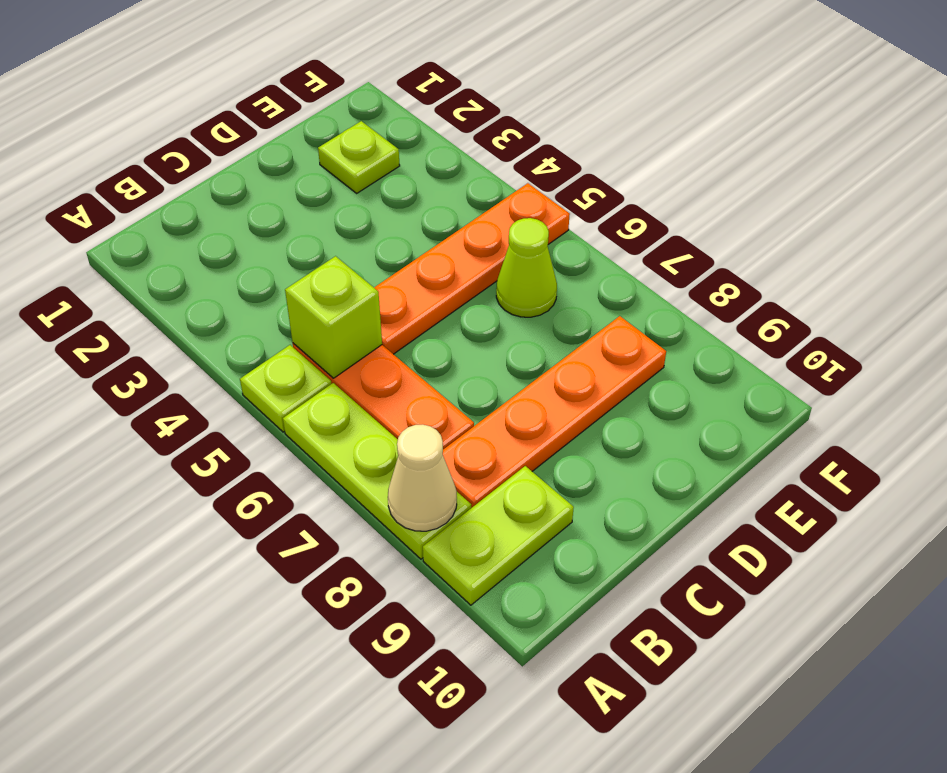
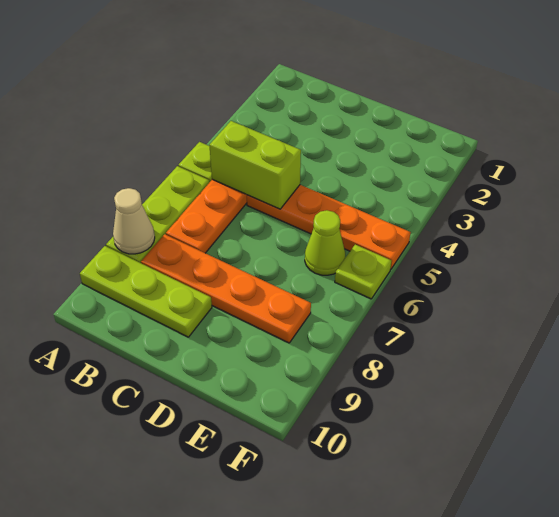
lime 1x2 plate [423,466,574,605] -> lime 1x3 plate [80,246,212,337]
lime 1x1 brick [285,256,382,378] -> lime 1x2 brick [209,121,301,209]
lime 1x1 plate [318,121,400,193] -> lime 1x1 plate moved to [335,245,391,299]

